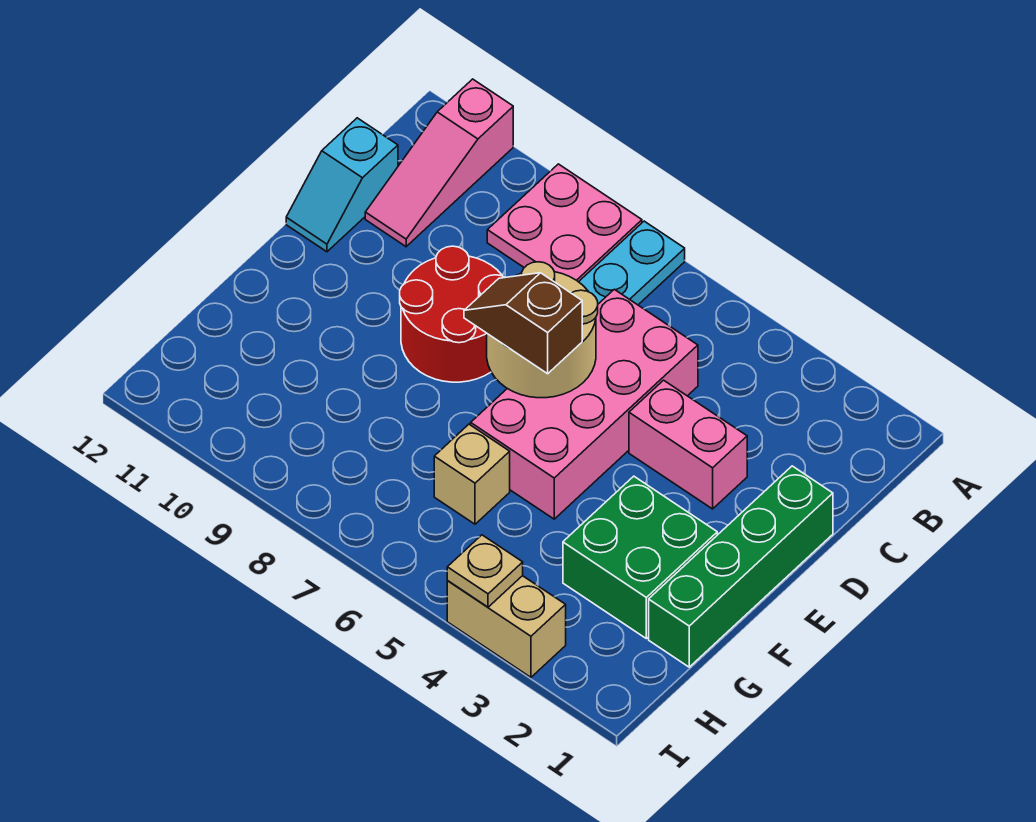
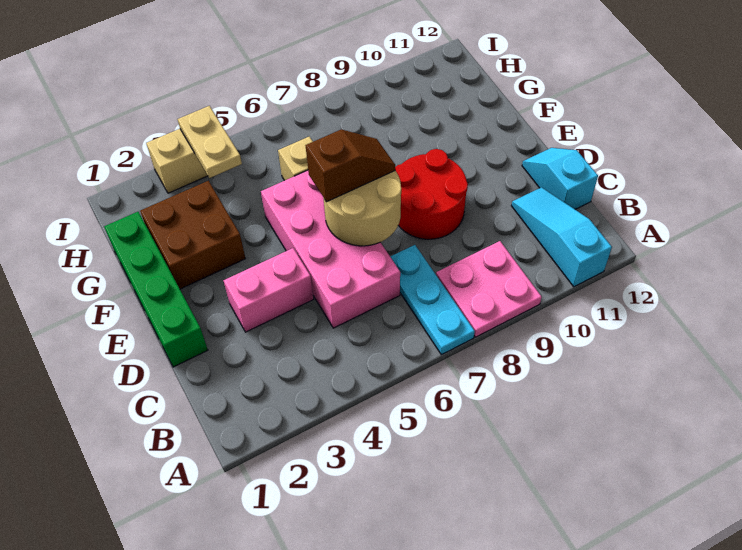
pink 1x3 slope [365,79,513,247] -> cyan 1x3 slope [512,187,612,287]
green 2x2 brick [563,476,717,639] -> brown 2x2 brick [140,181,246,289]
tan 1x1 plate [447,535,523,607] -> tan 1x2 plate [178,106,242,178]

